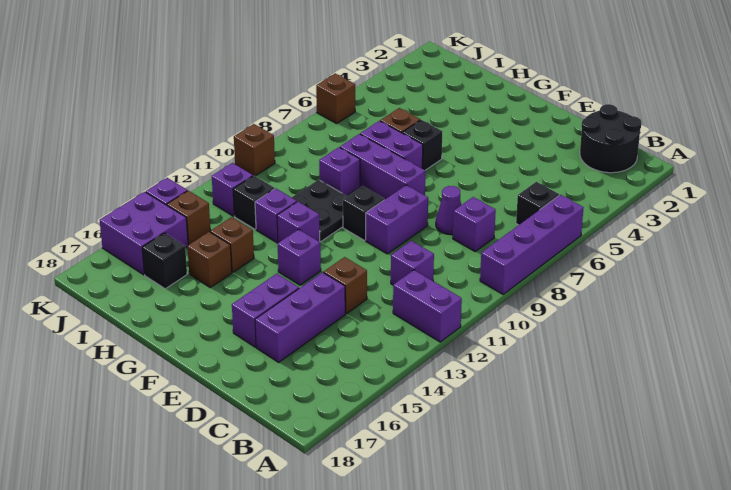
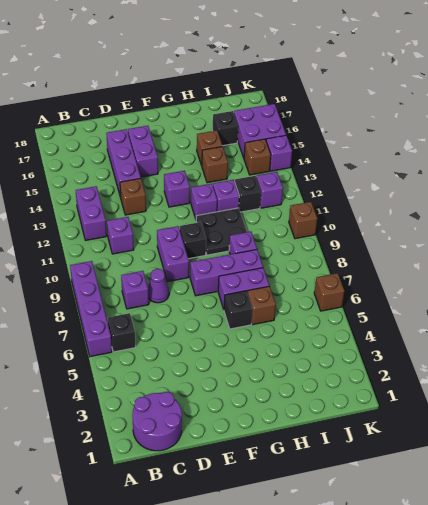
purple 1x2 brick [393,270,462,342] -> purple 1x2 brick turned to [76,186,107,240]
black 2x2 round brick [580,104,642,173] -> purple 2x2 round brick [132,392,182,451]

